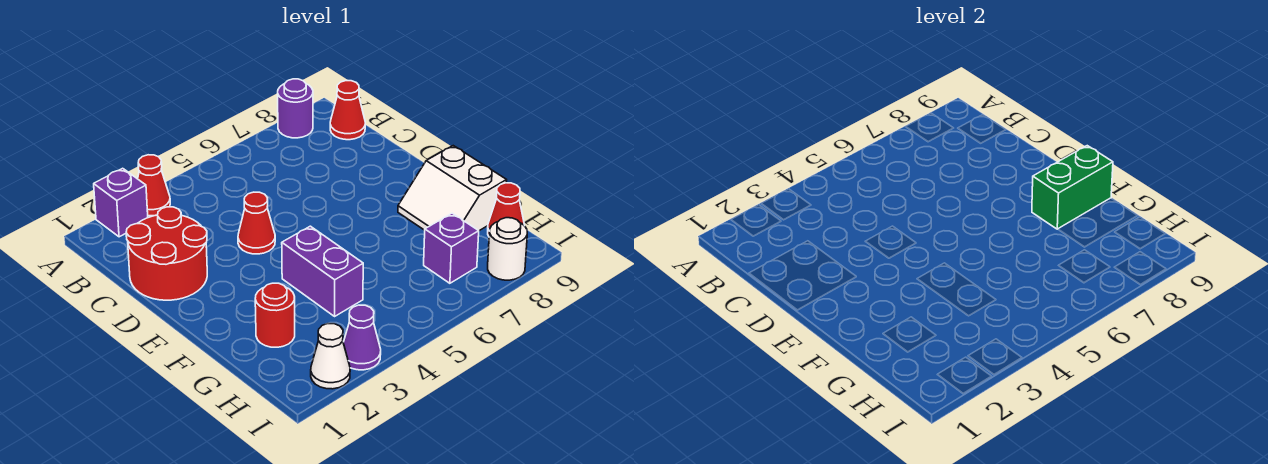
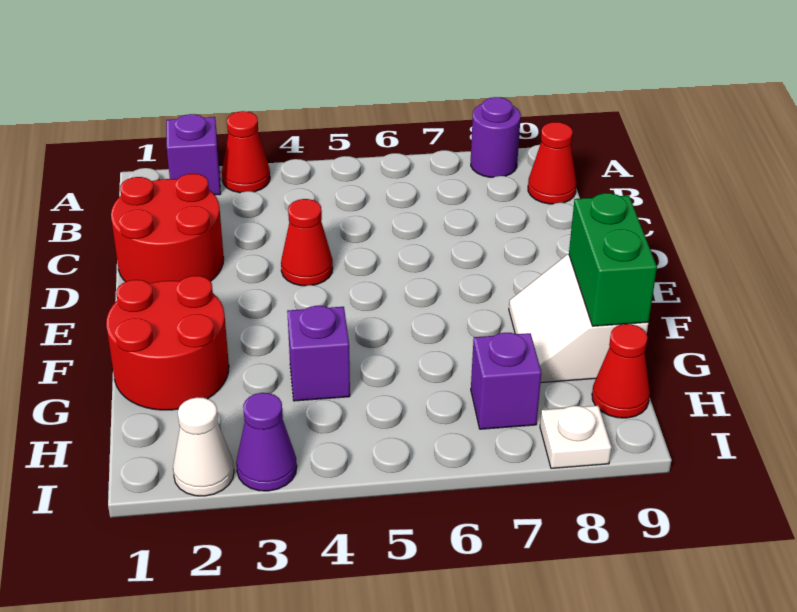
purple 1x2 brick [282,226,363,316] -> purple 1x1 brick [287,306,350,401]
green 1x2 brick [1032,146,1113,229] -> green 1x2 brick turned to [569,193,657,326]
red 1x1 round brick [255,283,295,347] -> red 2x2 round brick [106,276,229,410]
white 1x1 round brick [488,218,527,280] -> white 1x1 plate [540,406,611,468]

